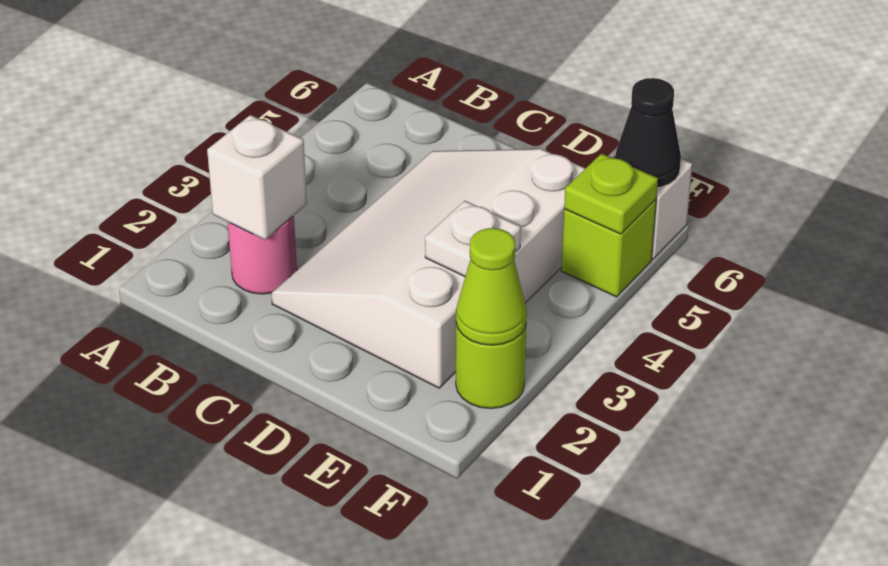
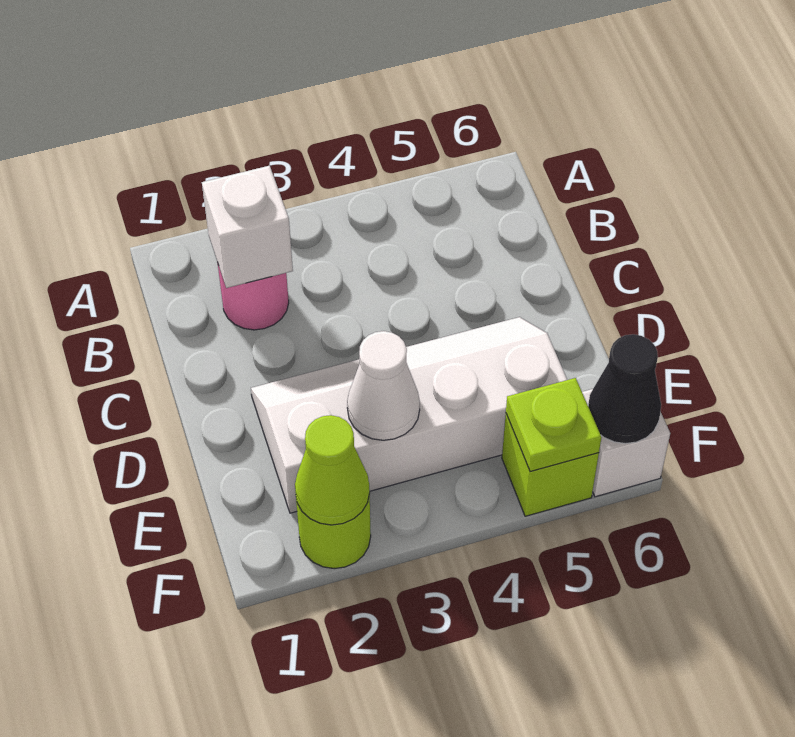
white 3x4 slope [271,149,586,388] -> white 2x4 slope [251,317,567,513]
white 1x1 plate [425,201,521,276] -> white 1x1 cone [347,331,420,440]

